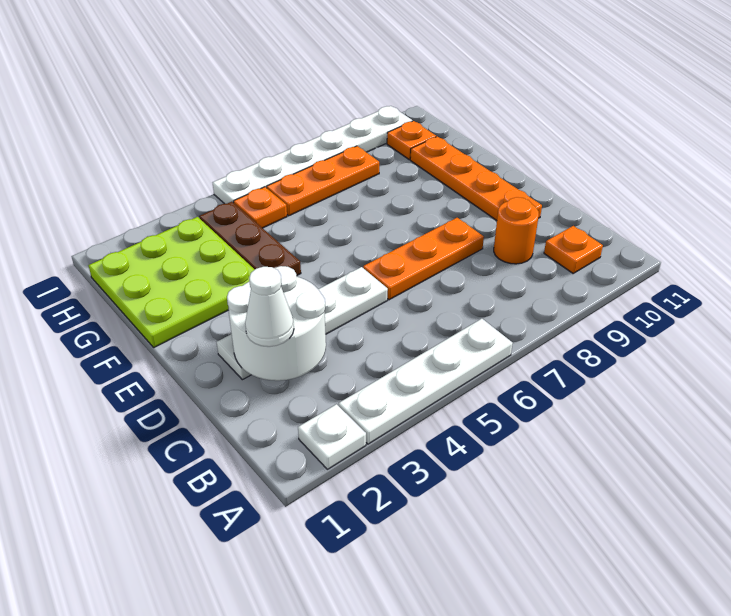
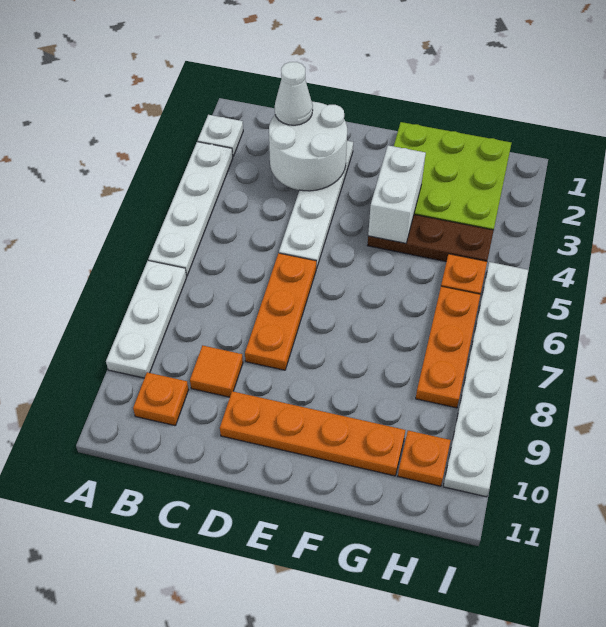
none -> white 1x3 plate [106,261,187,378]
orange 1x1 round brick [494,197,539,264] -> orange 1x1 tile [190,345,243,397]
none -> white 1x2 brick [368,145,426,243]

